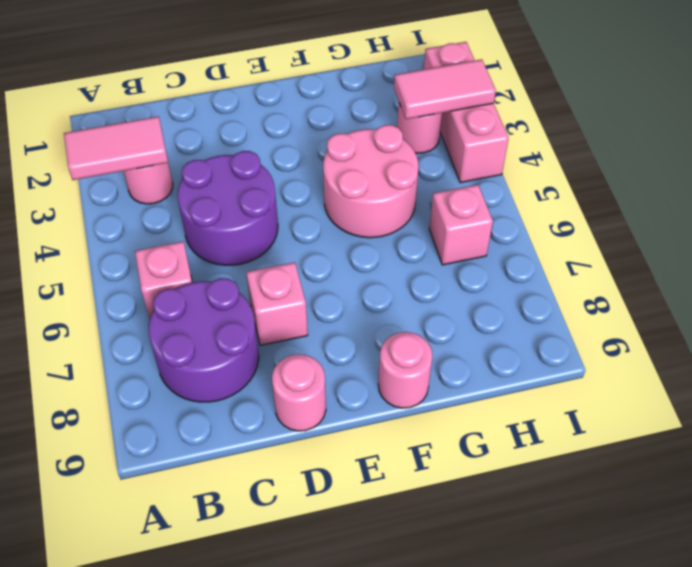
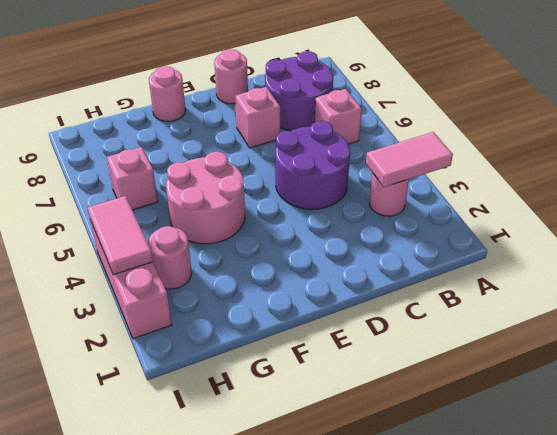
pink 1x2 tile [394,59,496,119] -> pink 1x2 tile turned to [87,196,153,275]

